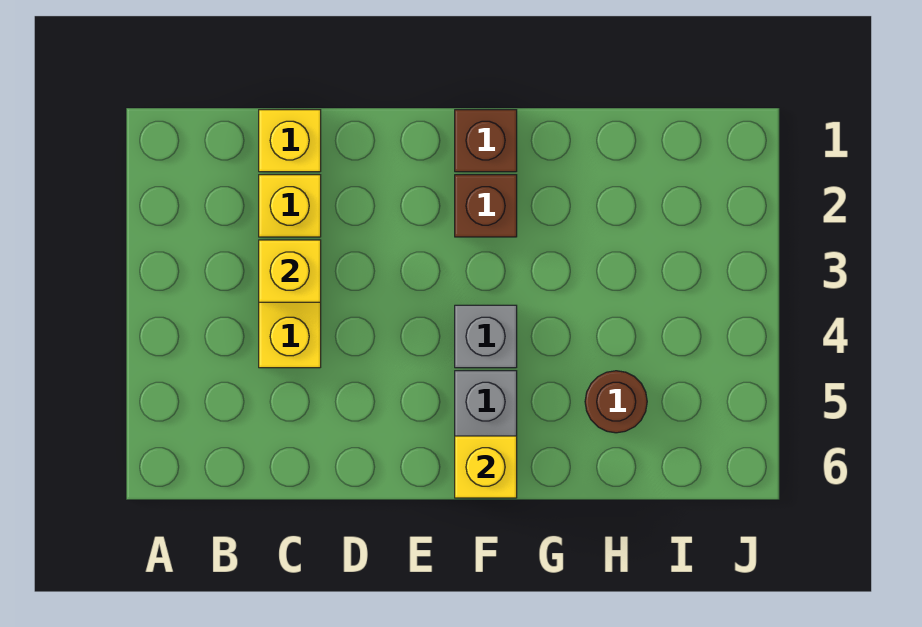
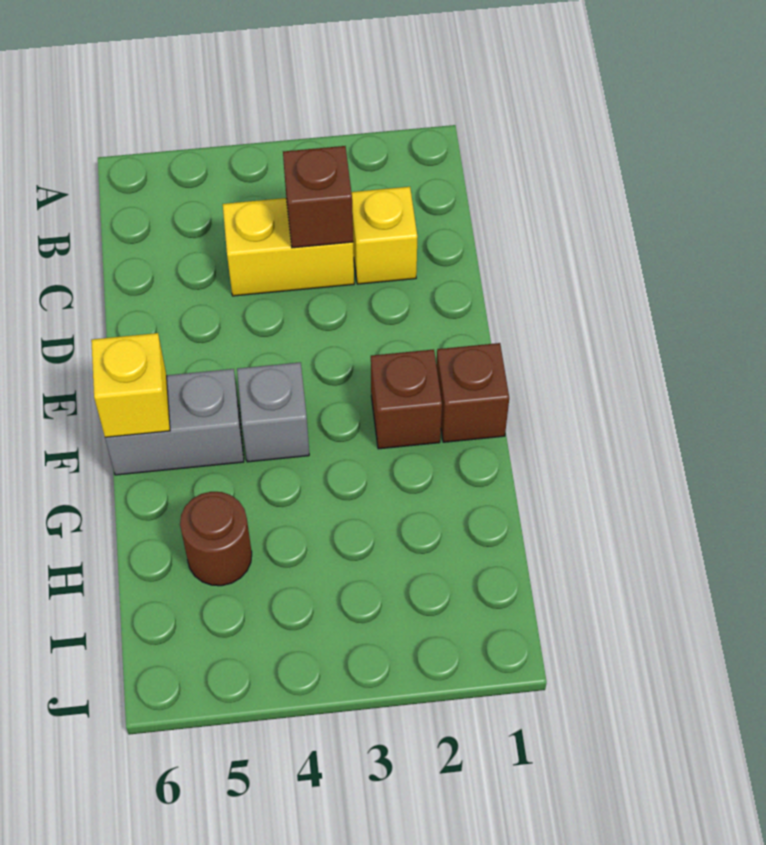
yellow 1x1 brick [259,110,321,172] -> none
yellow 1x1 brick [259,240,321,302] -> brown 1x1 brick [283,146,353,248]

